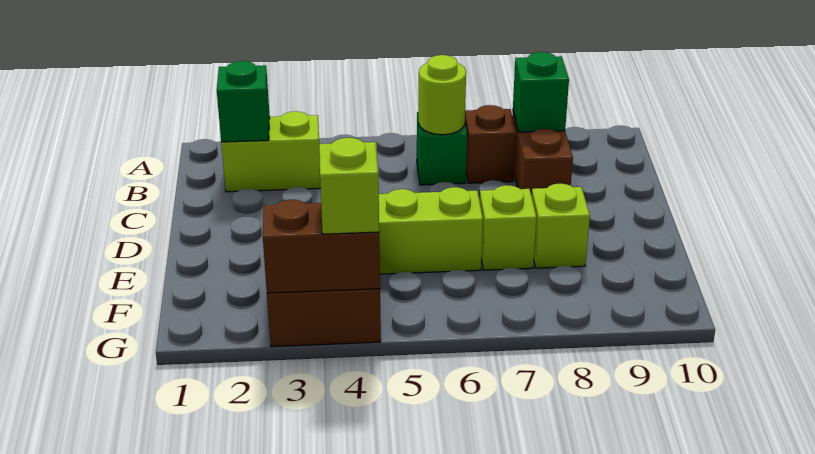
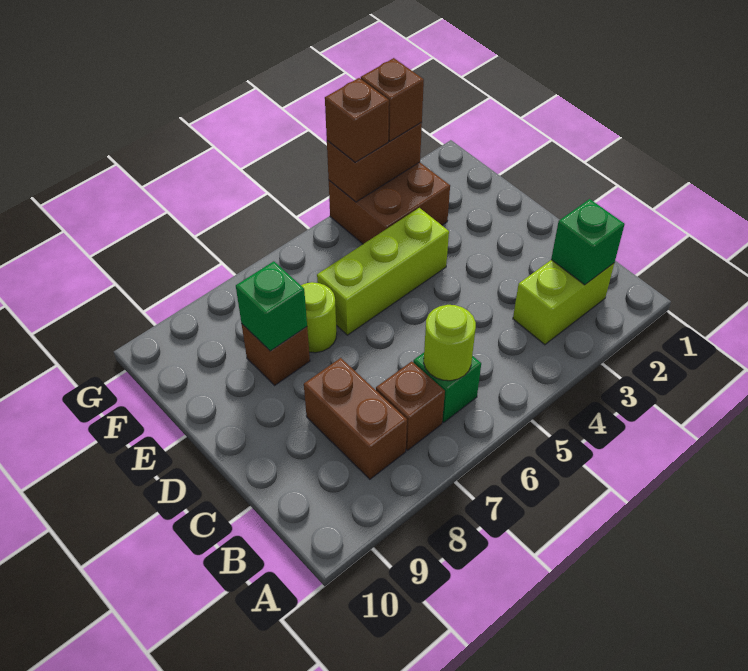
green 1x1 brick [513,52,569,132] -> green 1x1 brick moved to [236,261,307,351]
lime 1x1 brick [480,185,537,270] -> lime 1x1 round brick [301,282,337,353]
lime 1x1 brick [532,184,590,268] -> brown 1x1 brick [242,324,310,385]
none -> brown 1x1 brick [361,58,424,141]
lime 1x1 brick [319,138,379,234] -> brown 1x1 brick [325,78,389,162]

